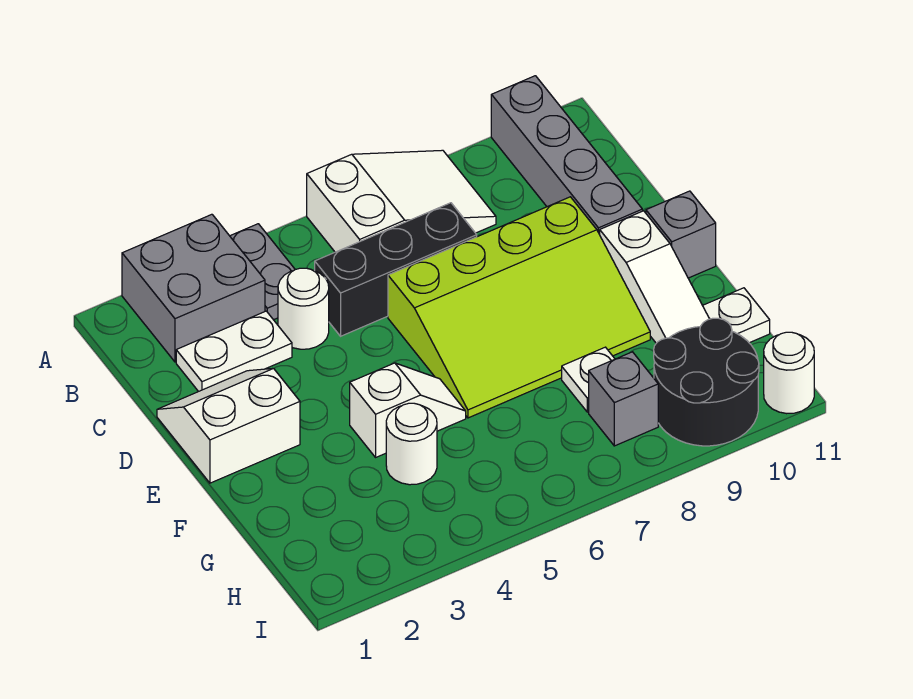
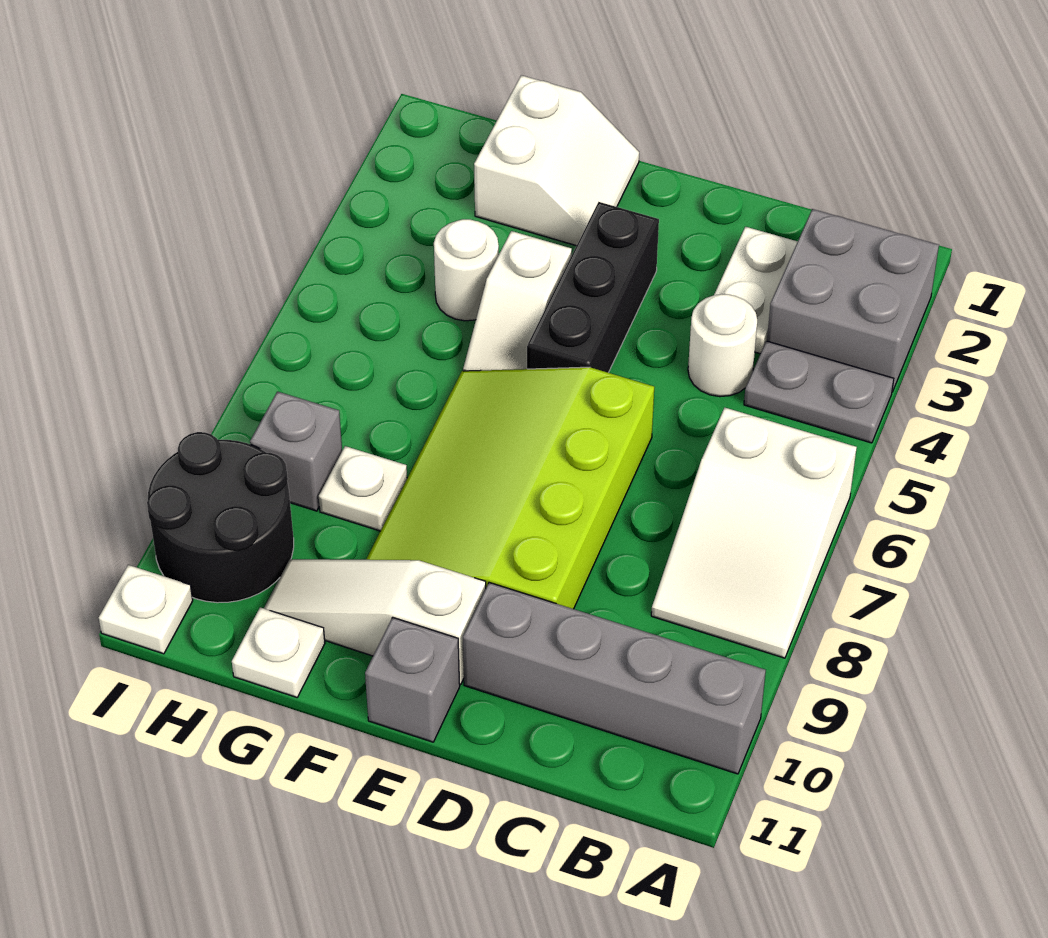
black 1x3 brick [315,203,477,336] -> black 1x3 brick moved to [527,202,659,373]
white 2x2 slope [157,368,300,483] -> white 2x2 slope moved to [474,75,639,246]
white 1x1 round brick [764,332,814,414] -> white 1x1 plate [99,565,193,654]

